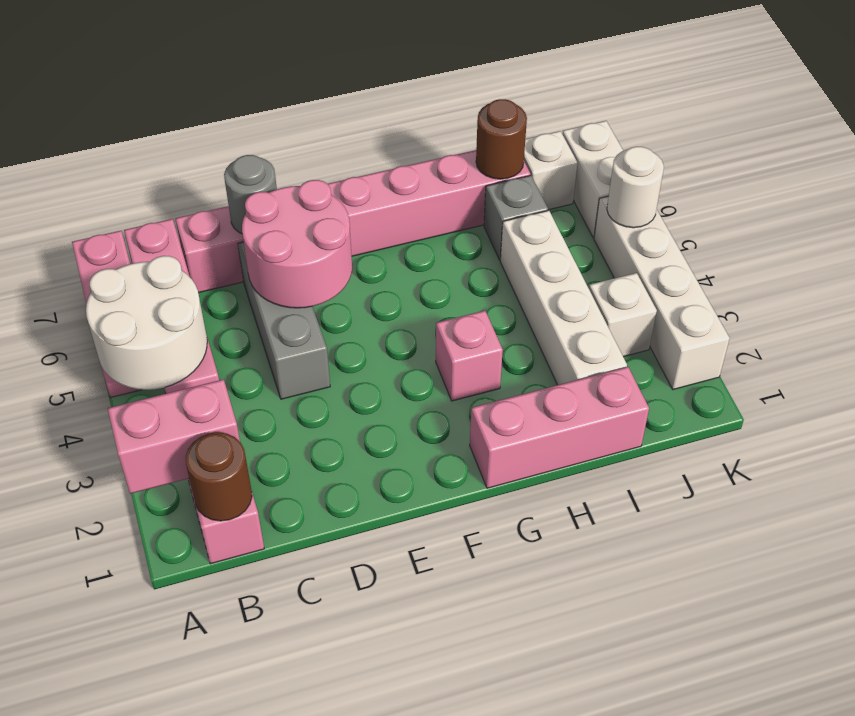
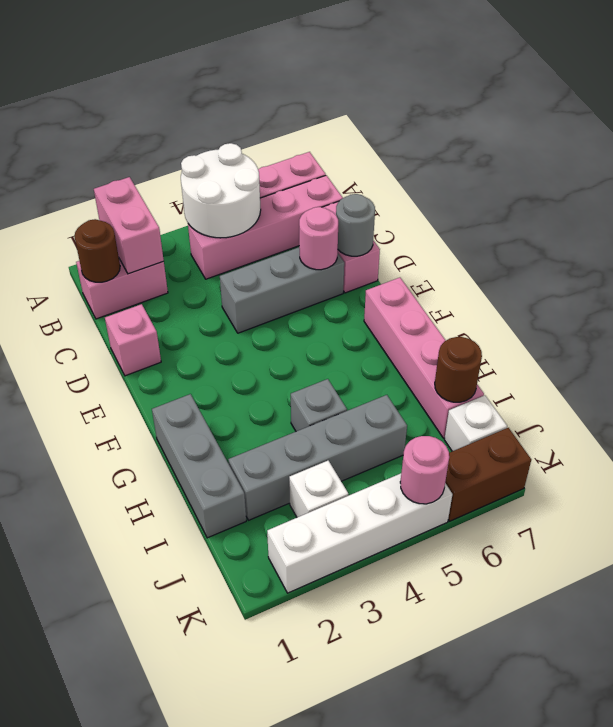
pink 2x2 round brick [242,180,352,308] -> pink 1x1 round brick [299,207,338,270]
pink 1x3 brick [470,367,649,488] -> grey 1x3 brick [152,394,246,538]
pink 1x1 brick [436,311,503,401] -> pink 1x1 brick moved to [105,304,161,376]
white 1x4 brick [500,211,627,385] -> grey 1x4 brick [228,395,407,520]
grey 1x1 brick [484,175,548,260] -> grey 1x1 brick moved to [291,379,347,431]
white 1x1 round brick [607,146,664,228] -> pink 1x1 round brick [400,436,449,504]
white 1x2 brick [562,121,623,238] -> brown 1x2 brick [445,428,531,521]

